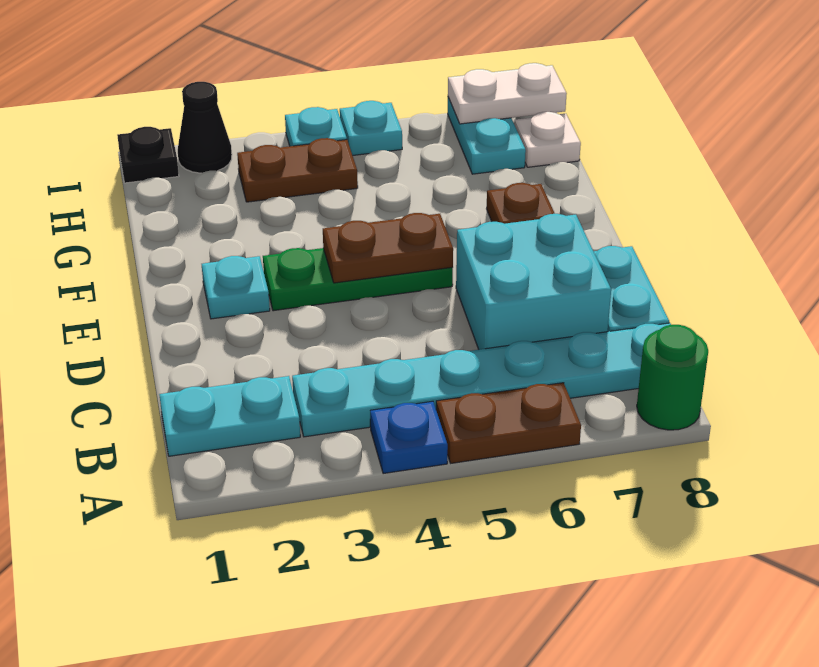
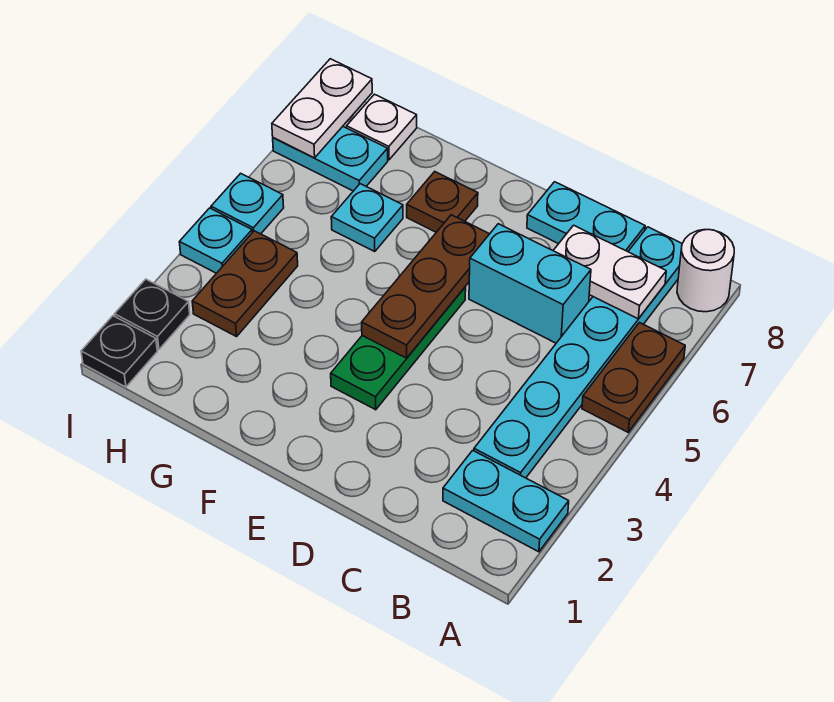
blue 1x1 plate [370,401,448,474] -> none
green 1x1 round brick [637,325,708,430] -> white 1x1 round brick [677,229,734,312]
cyan 1x2 plate [159,376,300,456] -> cyan 1x2 plate turned to [443,450,569,552]
none -> white 1x2 plate [553,225,666,319]
cyan 2x2 brick [456,214,611,350] -> cyan 1x2 brick [469,224,591,343]
cyan 1x1 plate [202,256,270,319] -> cyan 1x1 plate moved to [331,184,403,252]
brown 1x2 plate [323,213,453,283] -> brown 1x3 plate [362,215,489,358]
black 1x1 cone [178,82,232,173] -> black 1x1 plate [115,279,190,350]

